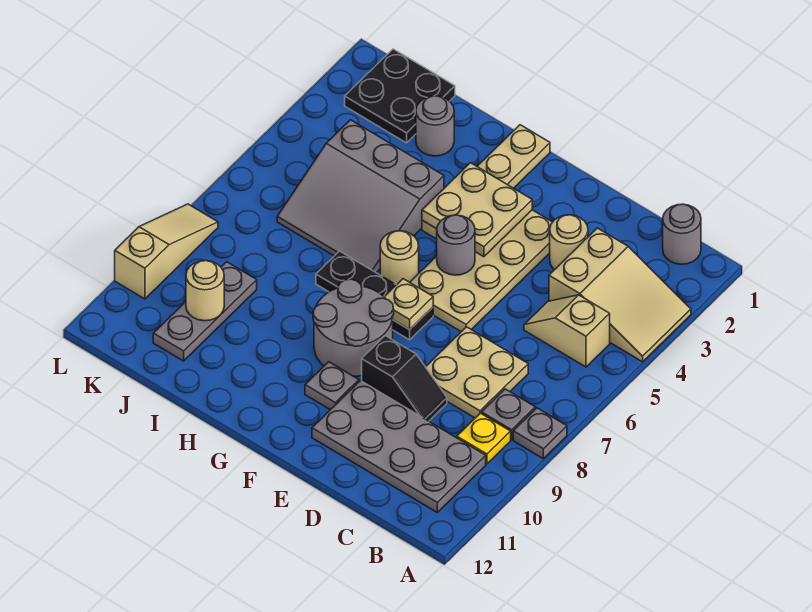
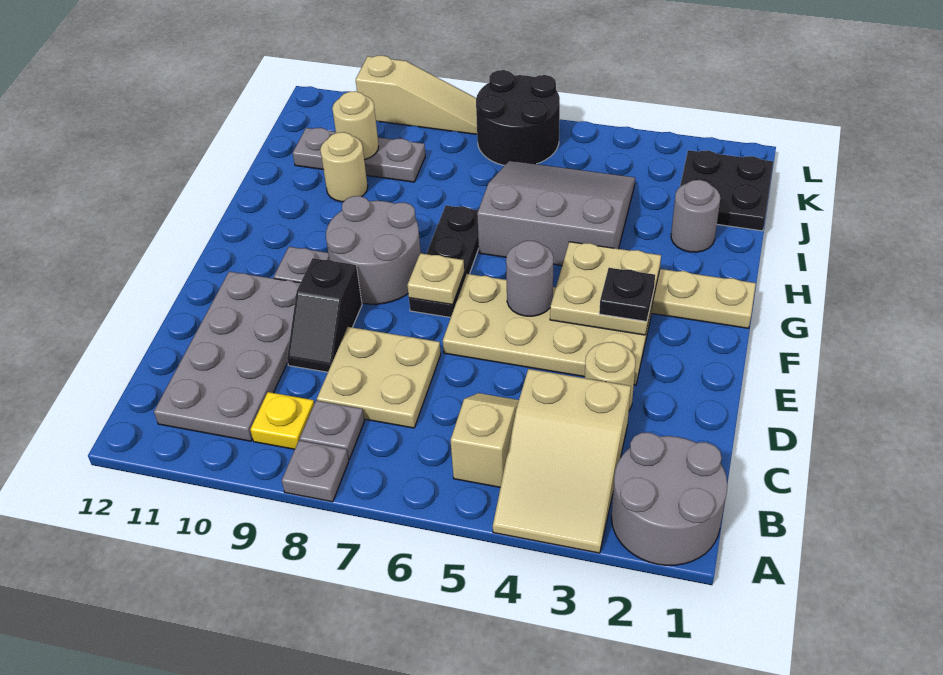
grey 1x1 round brick [663,204,701,264] -> grey 2x2 round brick [611,433,727,565]
none -> black 1x1 plate [599,268,655,321]
tan 1x1 round brick [380,231,419,285] -> tan 1x1 round brick moved to [320,132,368,202]
grey 3x3 slope [277,120,444,273] -> grey 3x3 slope turned to [477,161,635,266]
none -> black 2x2 round brick [476,70,560,166]

